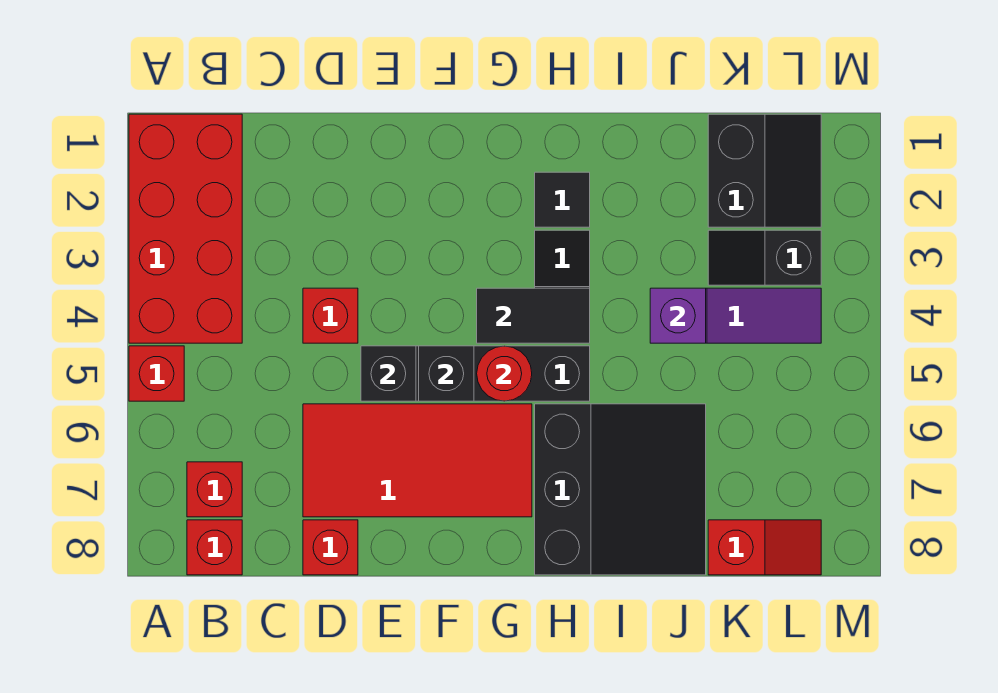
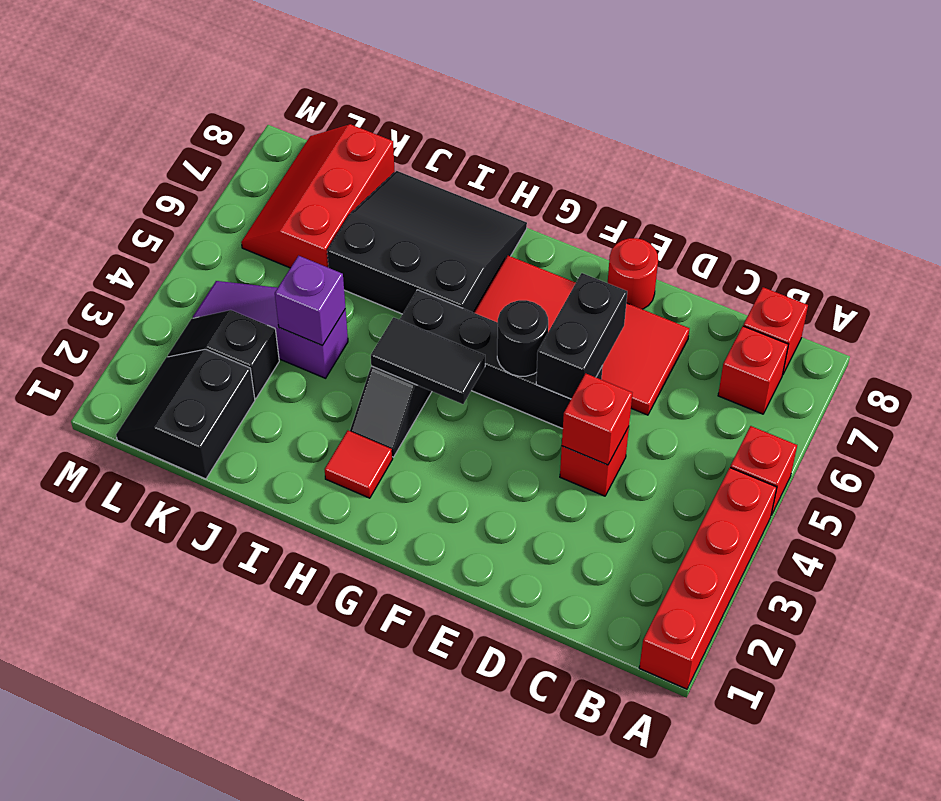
red 2x4 brick [129,114,242,343] -> red 1x4 brick [639,468,777,689]
red 1x1 brick [303,520,358,575] -> red 1x1 brick moved to [562,373,632,465]
black 1x1 brick [361,346,416,401] -> black 1x2 brick [536,273,627,399]
black 1x1 brick [419,346,474,401] -> black 1x1 round brick [497,300,548,376]
red 1x1 round brick [477,346,532,401] -> red 1x1 round brick moved to [608,238,658,309]
black 1x1 tile [535,172,590,227] -> red 1x1 tile [325,431,393,498]
black 3x3 slope [535,404,706,575] -> black 3x3 slope turned to [327,171,527,314]
black 1x2 slope [708,230,821,285] -> black 1x2 slope turned to [168,310,279,398]
red 1x2 slope [708,520,821,575] -> red 2x3 slope [241,124,395,268]

